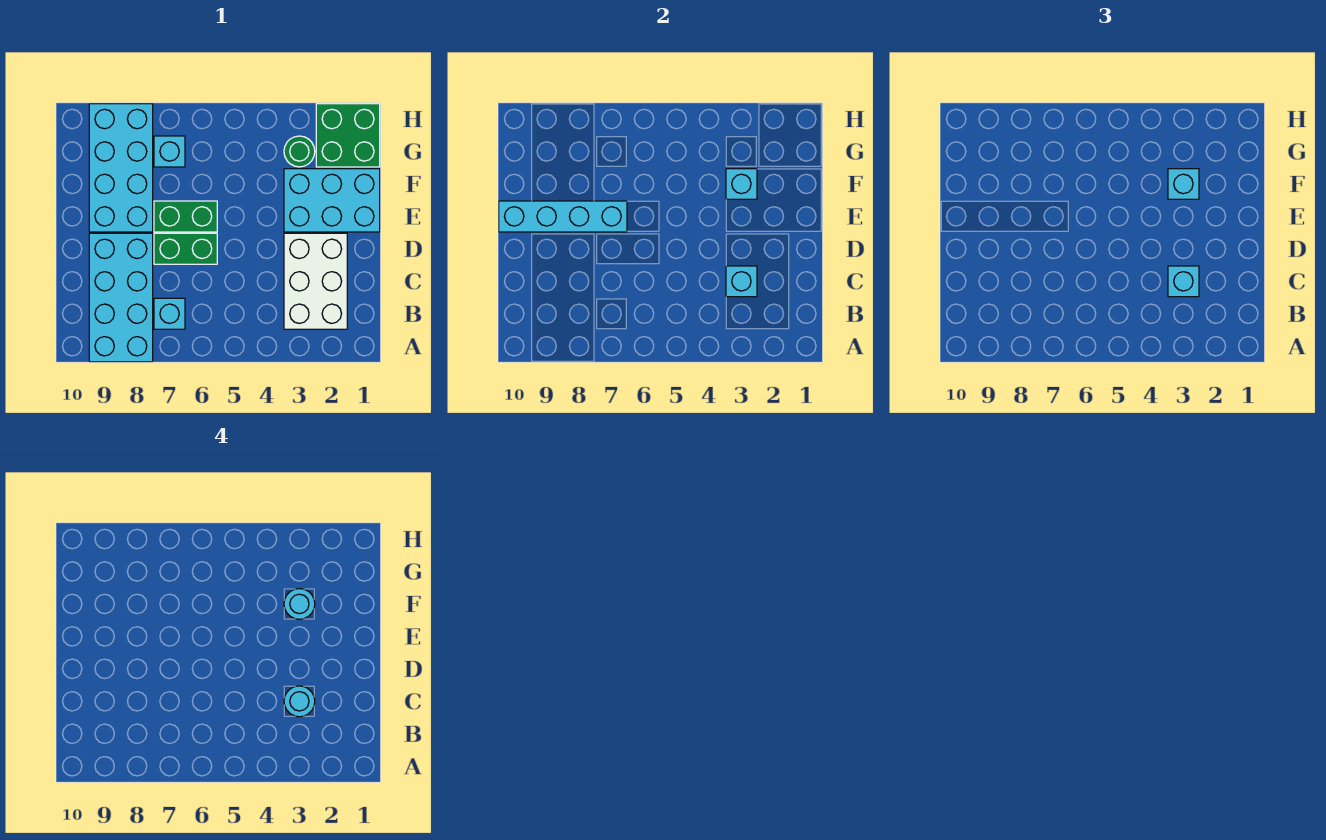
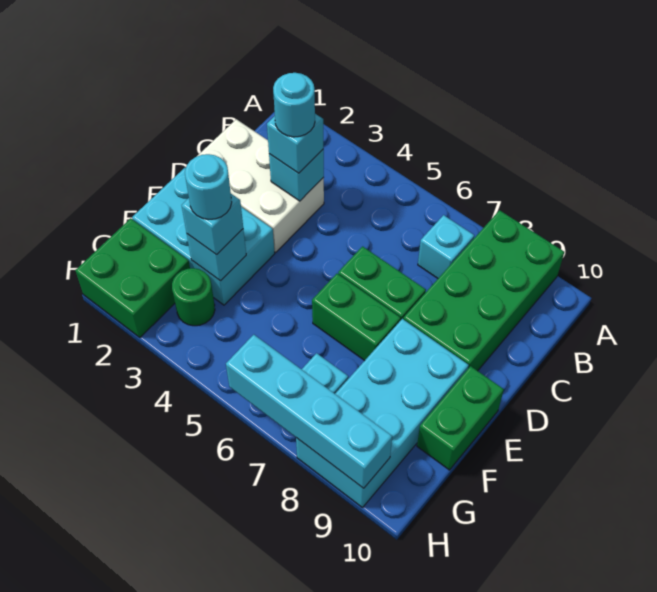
cyan 2x4 brick [89,233,153,362] -> green 2x4 brick [403,210,564,371]
white 2x3 brick [284,233,347,329] -> white 2x3 brick turned to [198,119,324,252]
cyan 1x4 brick [499,201,627,232] -> cyan 1x4 brick moved to [226,335,392,488]
none -> green 1x2 brick [417,366,504,470]

